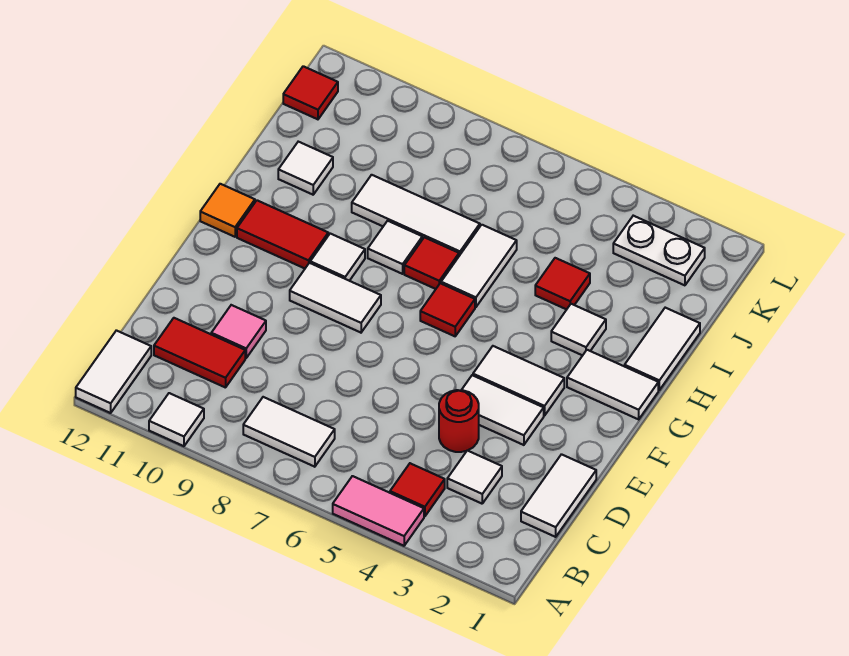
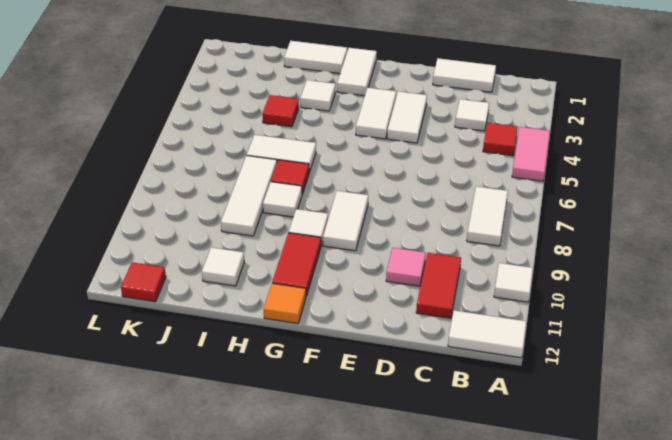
red 1x1 round brick [439,390,479,452] -> none
red 1x1 tile [420,283,475,336] -> none
white 1x2 plate [613,216,705,285] -> none

